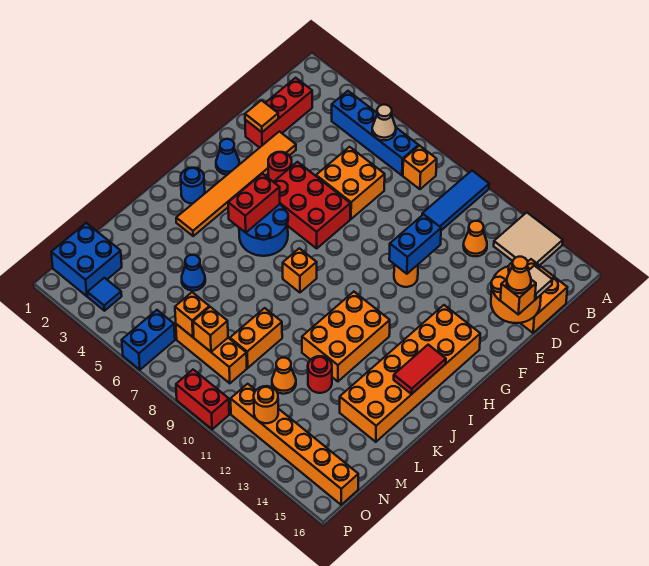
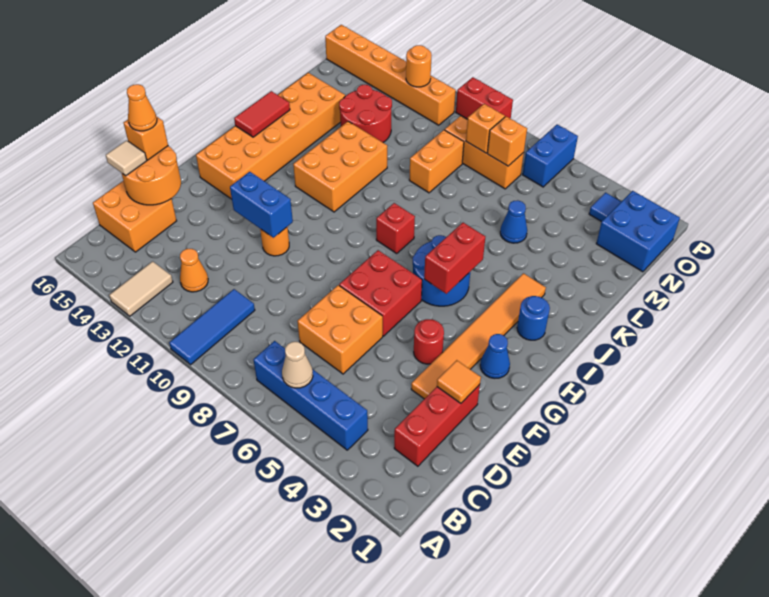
tan 2x2 tile [494,212,563,265] -> tan 1x2 tile [109,261,173,316]
orange 1x1 brick [403,146,437,189] -> none
blue 1x2 brick [389,214,441,274] -> blue 1x2 brick turned to [230,172,293,238]
red 2x3 brick [274,162,350,248] -> red 2x2 brick [339,250,422,336]
orange 1x1 brick [283,248,317,293] -> red 1x1 brick [376,203,415,253]
red 1x1 round brick [308,356,332,393] -> red 2x2 round brick [339,85,392,142]
orange 1x1 cone [272,358,296,394] -> none

